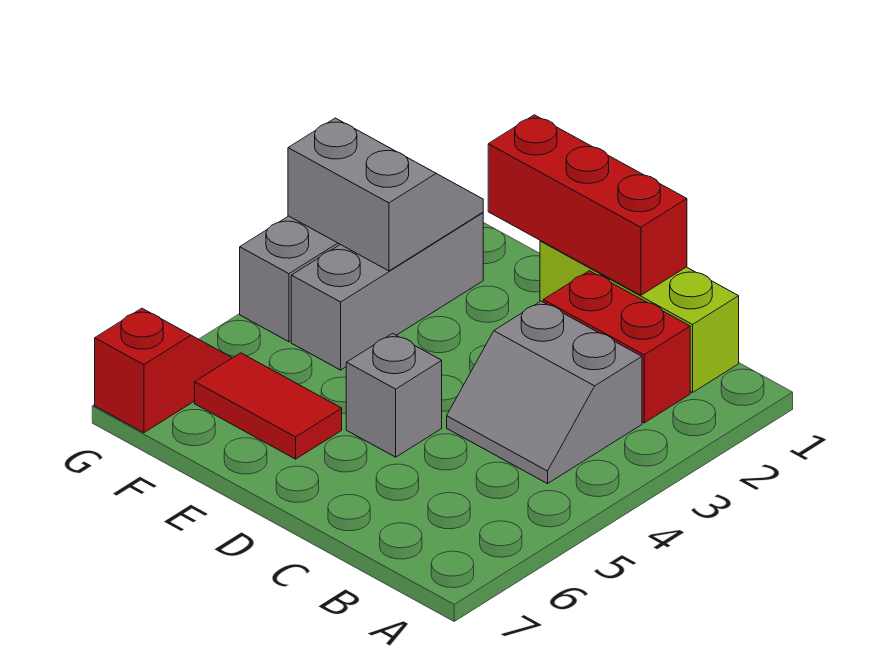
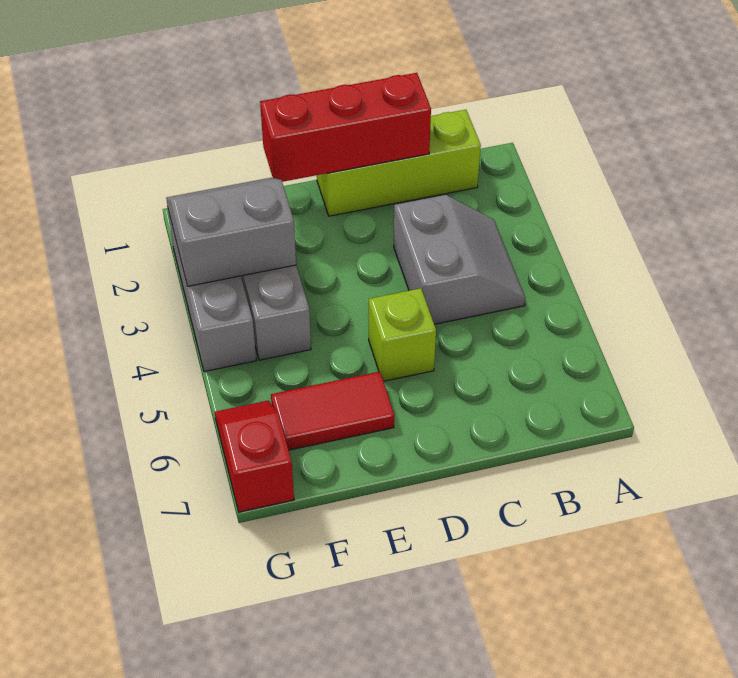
red 1x2 brick [543,271,690,423] -> none
grey 2x2 slope [447,301,642,484] -> grey 2x2 slope turned to [394,195,526,324]
grey 1x1 brick [346,334,442,457] -> lime 1x1 brick [369,288,436,381]

